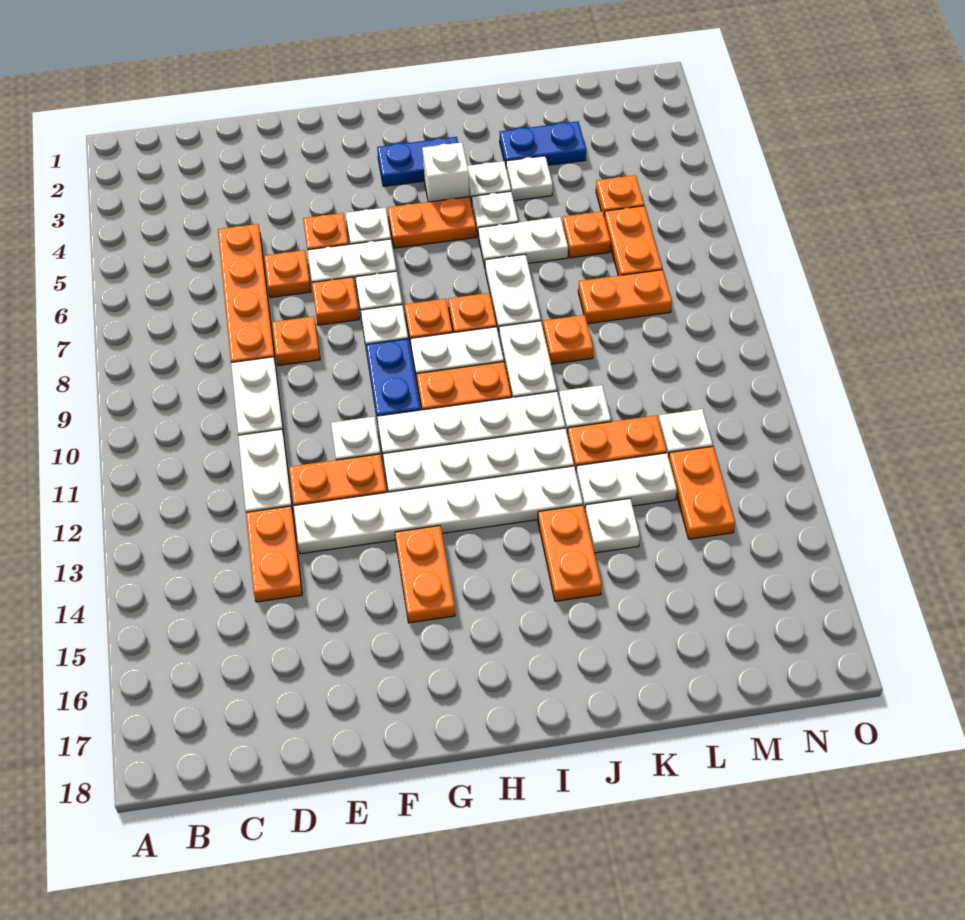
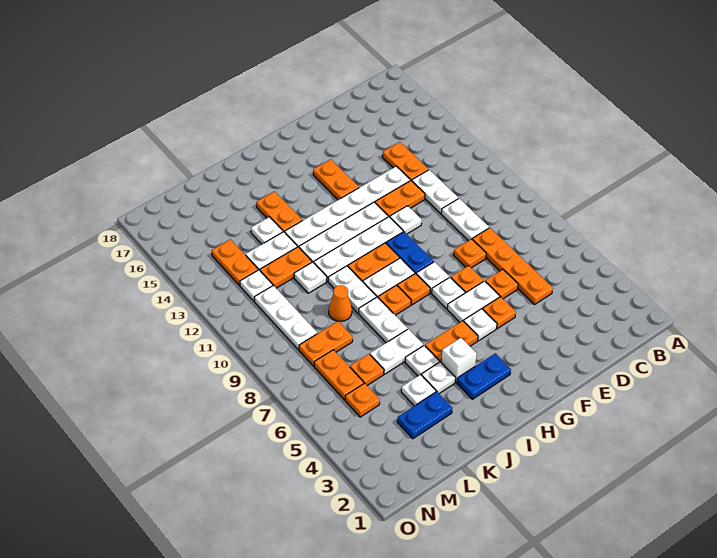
orange 1x1 plate [543,315,593,364] -> orange 1x1 cone [329,285,352,321]
none -> white 1x3 plate [254,285,317,350]

